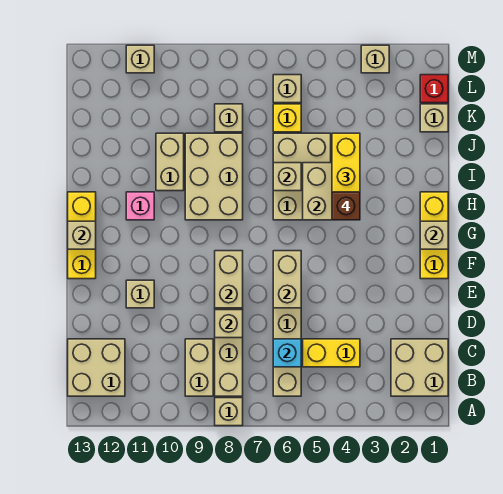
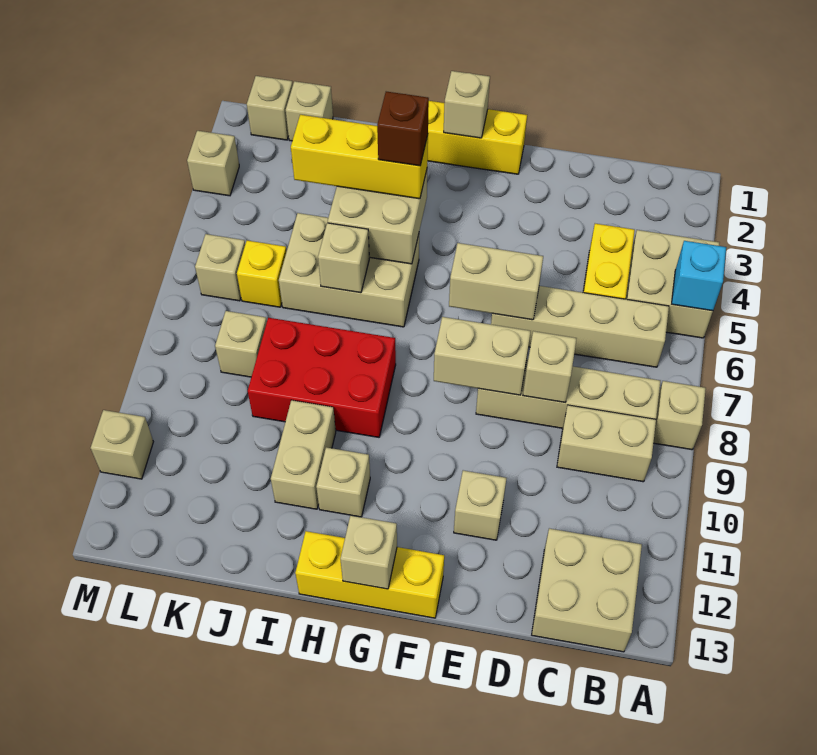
tan 2x2 brick [391,339,448,396] -> tan 2x2 brick moved to [626,230,719,338]
cyan 1x1 brick [273,339,301,367] -> cyan 1x1 brick moved to [672,241,726,311]
tan 2x3 brick [185,133,243,220] -> red 2x3 brick [248,318,396,437]
pink 1x1 brick [126,192,154,220] -> tan 1x1 brick [316,447,370,517]
tan 1x2 brick [156,133,184,191] -> tan 1x2 brick turned to [271,400,336,509]
red 1x1 brick [420,75,448,103] -> tan 1x1 brick [247,76,293,140]

